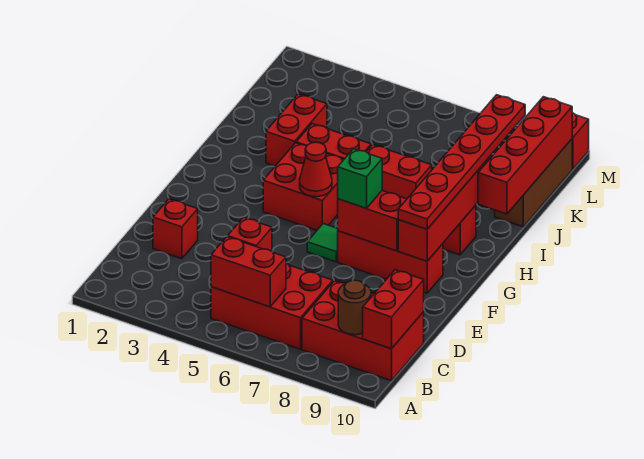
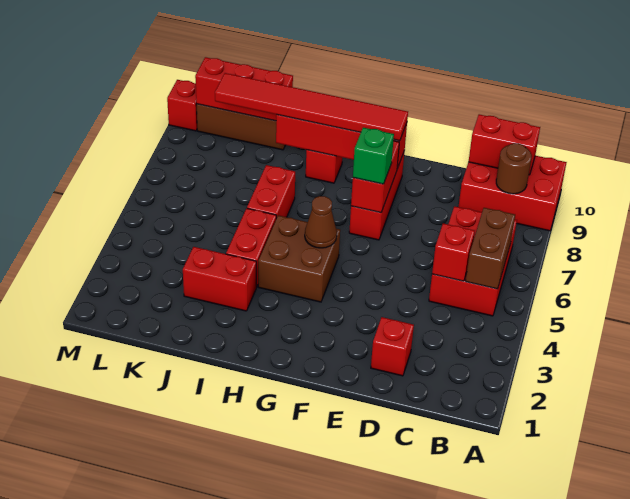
red 1x2 brick [211,237,286,307] -> brown 1x2 brick [466,208,515,289]
red 2x3 brick [302,281,424,381] -> red 2x3 brick turned to [459,156,567,231]
green 1x1 tile [307,224,338,262] -> none
red 1x6 plate [398,95,525,229] -> red 1x6 tile [215,73,408,141]
red 2x2 brick [263,143,344,230] -> brown 2x2 brick [258,215,340,302]
red 1x1 cone [300,142,332,197] -> brown 1x1 cone [305,196,337,248]
red 1x4 brick [478,97,572,214] -> red 1x3 brick [195,57,293,121]

